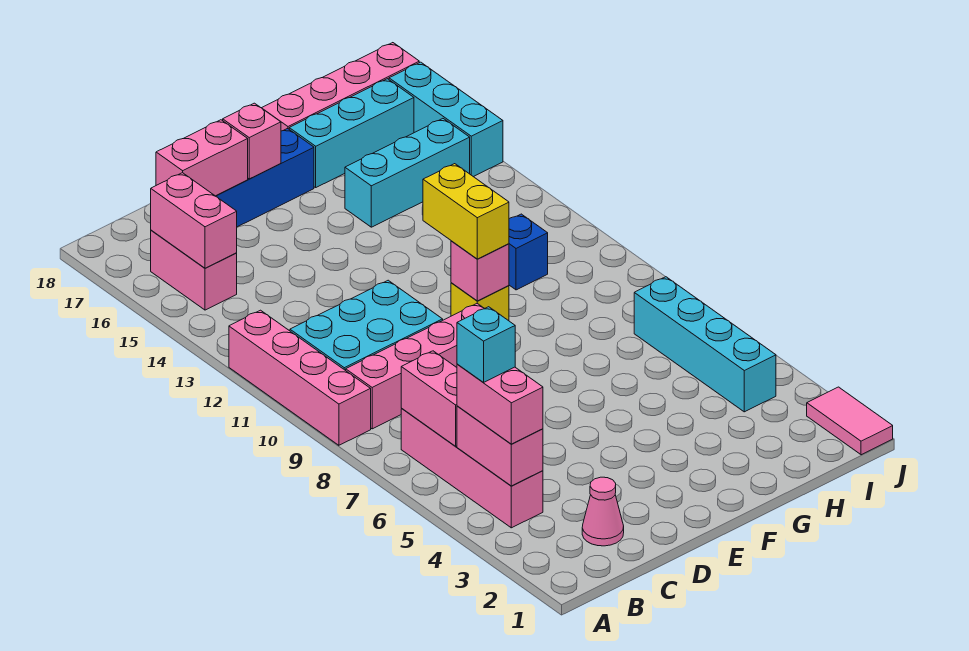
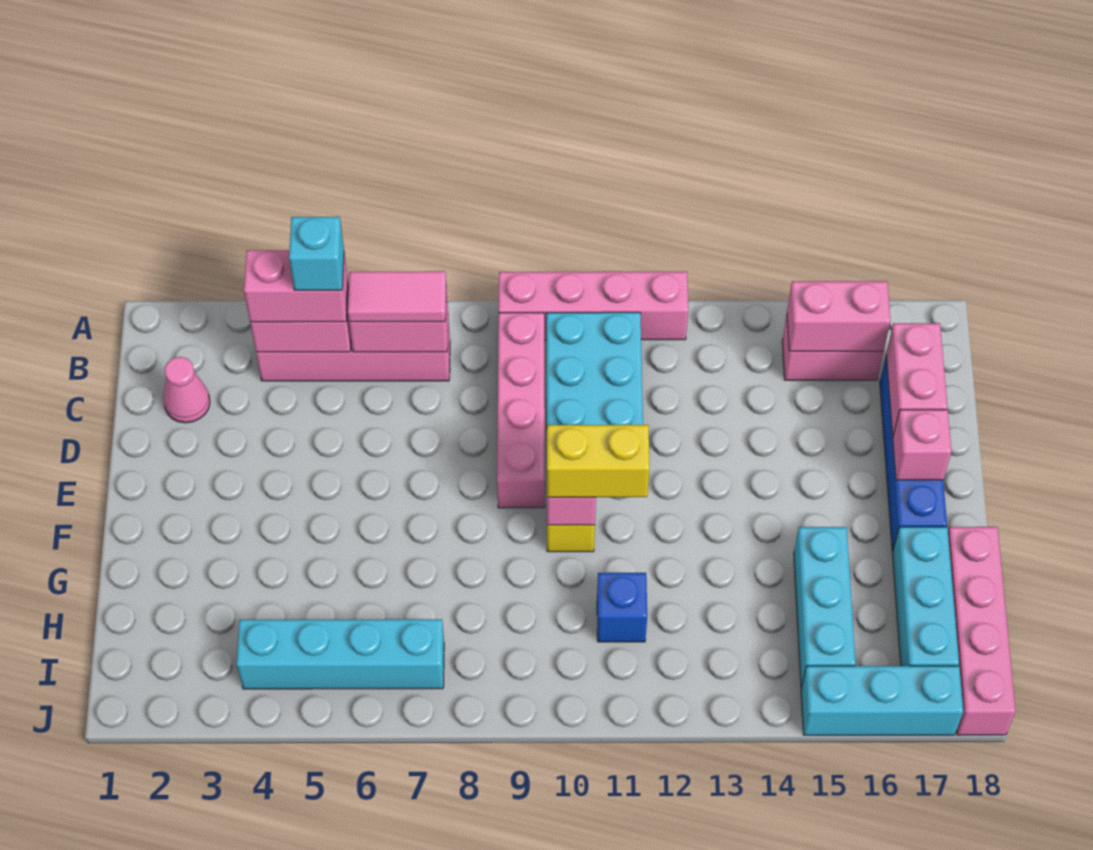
pink 1x2 tile [807,387,893,455] -> pink 1x2 tile moved to [348,271,446,322]

